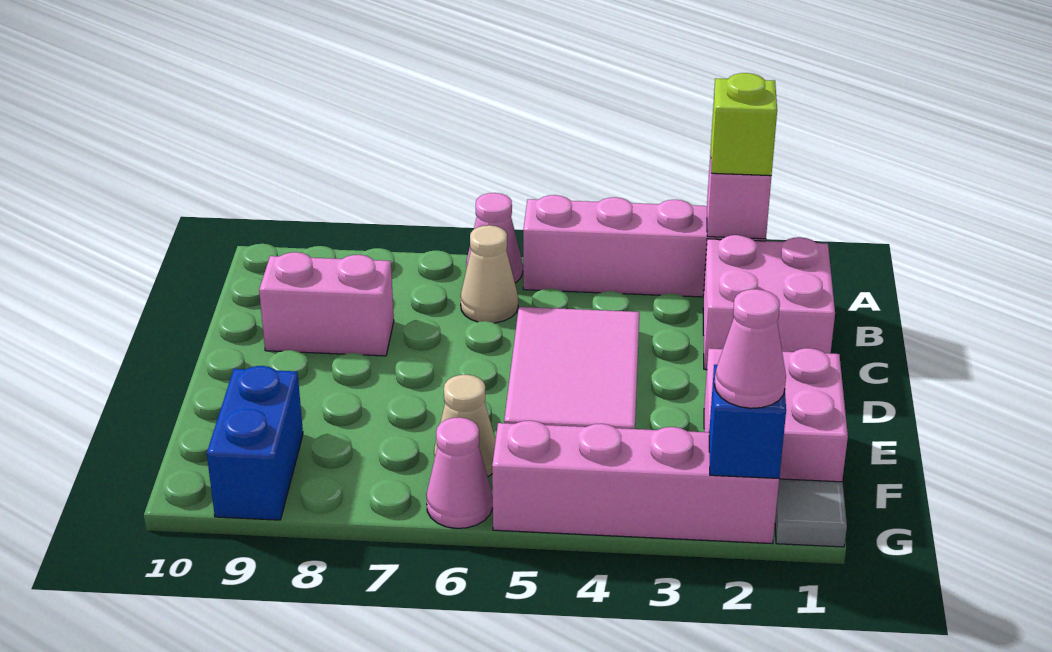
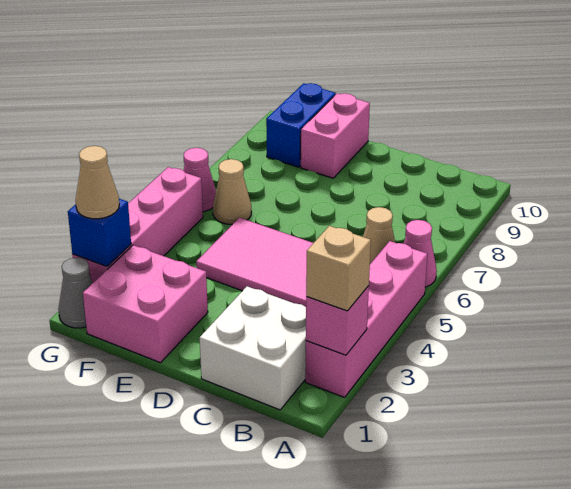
lime 1x1 brick [711,73,777,176] -> tan 1x1 brick [306,226,371,311]
pink 2x2 brick [703,235,835,370] -> white 2x2 brick [200,286,306,410]
pink 1x2 brick [259,252,394,356] -> pink 1x2 brick moved to [301,93,370,178]
blue 1x2 brick [207,366,303,520] -> blue 1x2 brick turned to [266,83,336,167]
grey 1x1 tile [775,479,847,547] -> grey 1x1 cone [58,258,92,328]
pink 1x1 cone [714,289,786,408] -> tan 1x1 cone [76,146,119,219]

